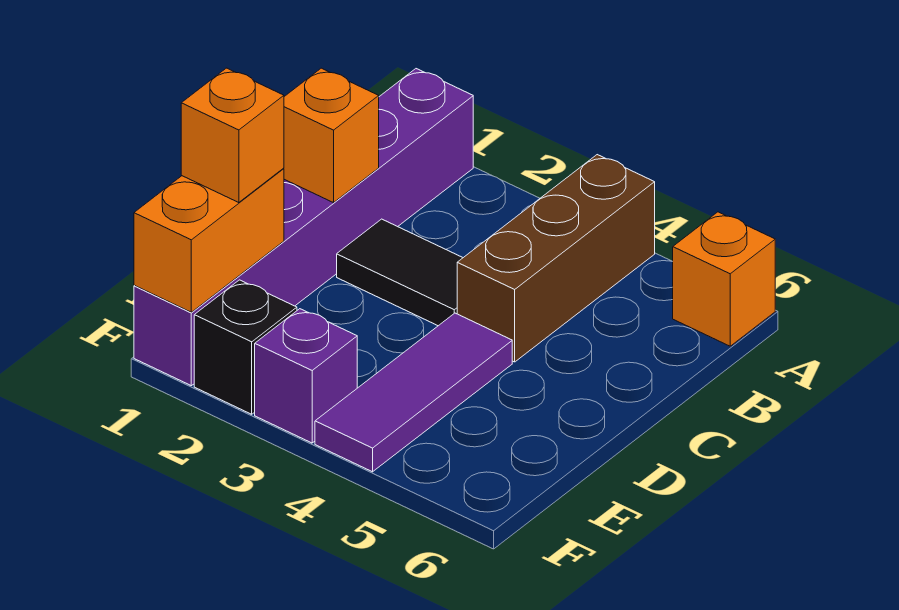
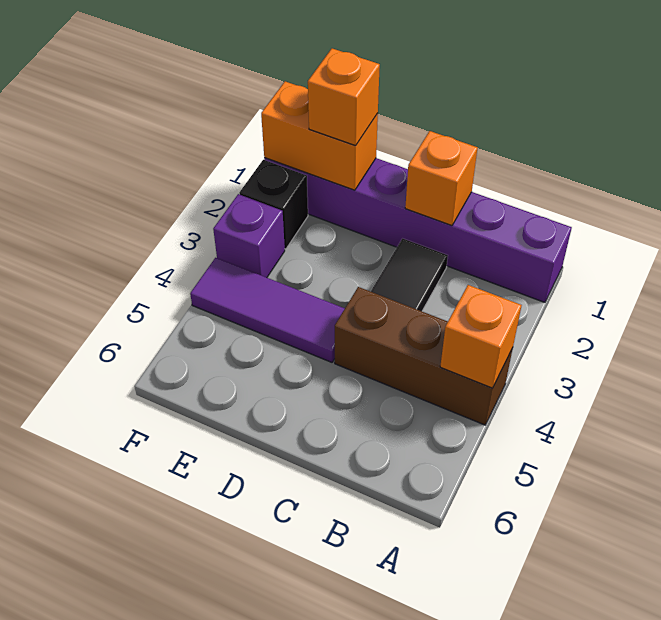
orange 1x1 brick [672,212,775,346] -> orange 1x1 brick moved to [440,285,522,388]

